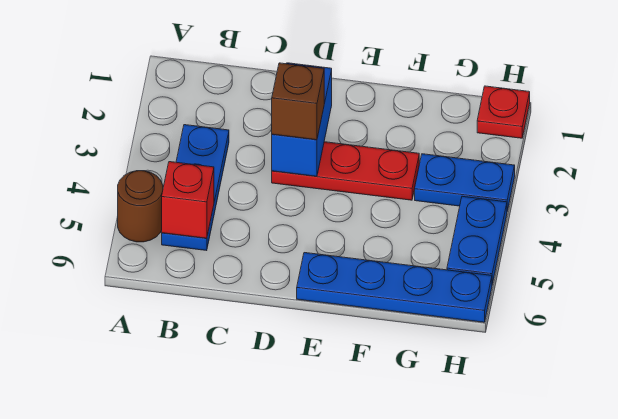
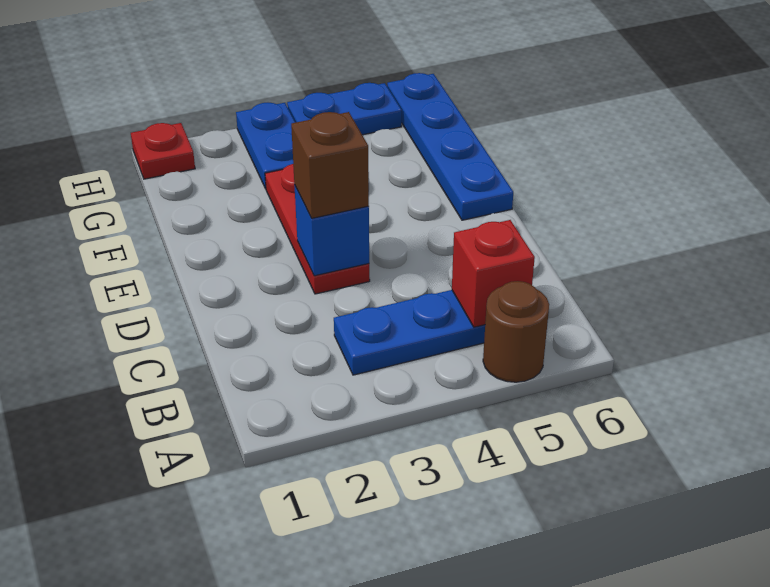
blue 1x2 brick [272,63,332,176] -> blue 1x1 brick [294,185,369,276]

